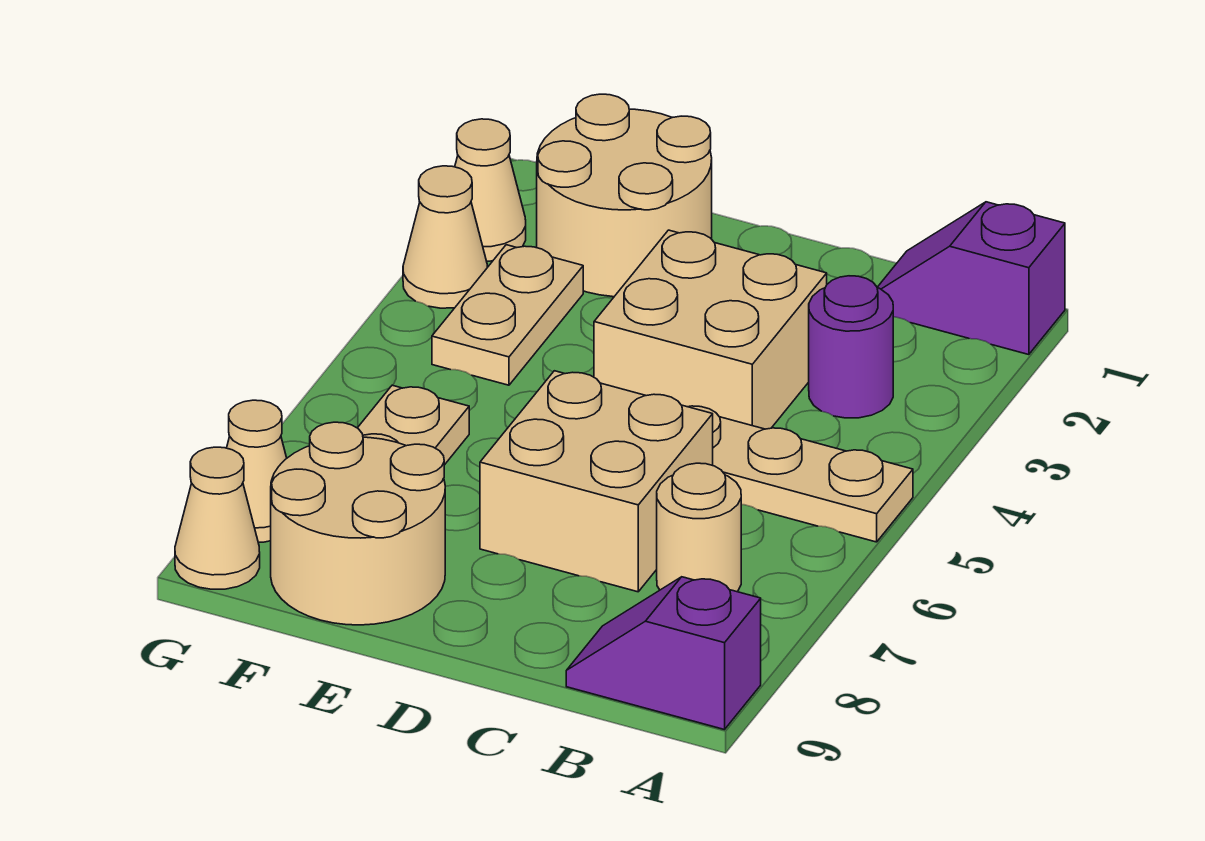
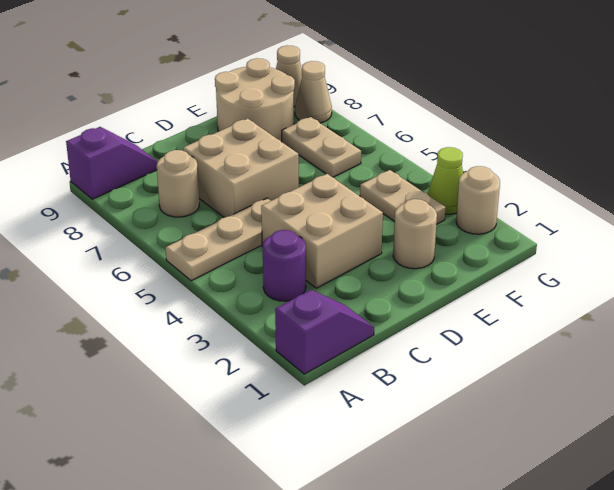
tan 2x2 round brick [537,94,712,297] -> tan 1x1 round brick [393,199,437,269]
tan 1x1 cone [455,119,526,261] -> tan 1x1 round brick [456,166,500,234]
tan 1x1 cone [403,166,488,308] -> lime 1x1 cone [428,147,463,214]

